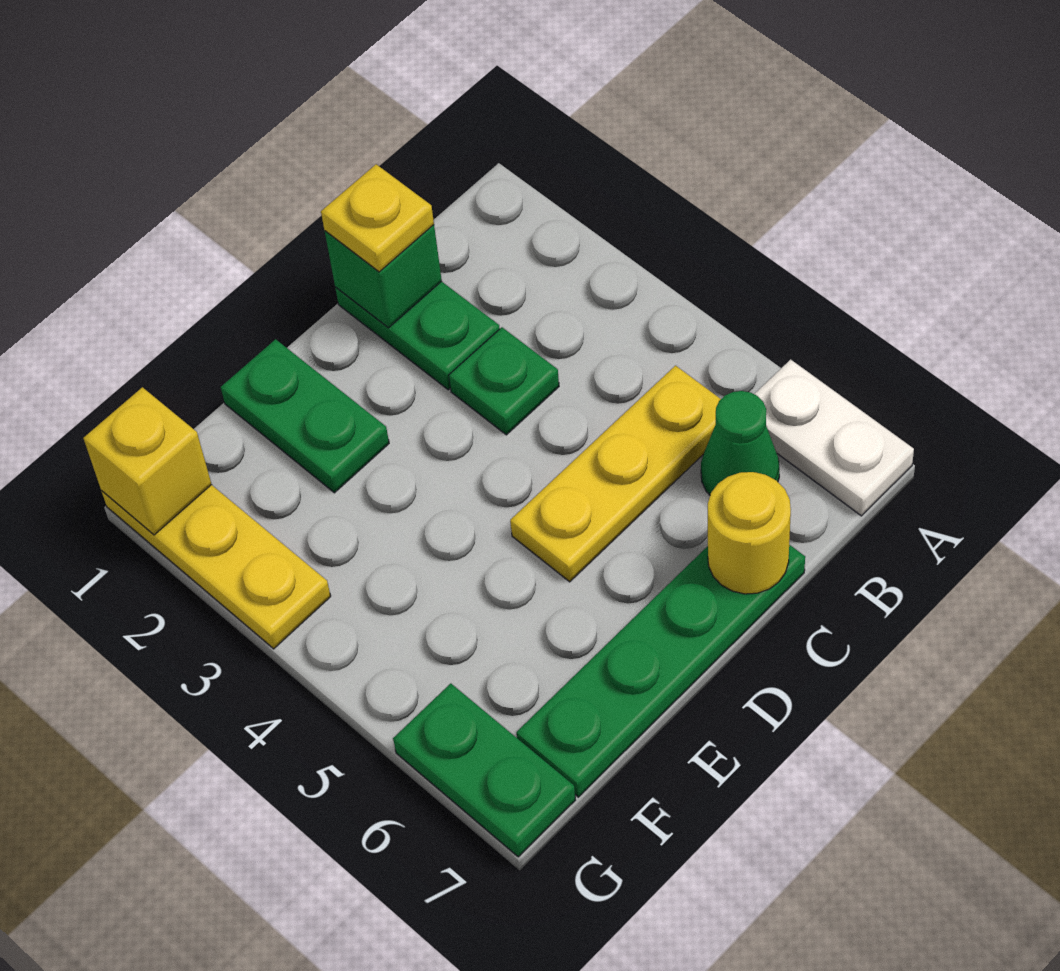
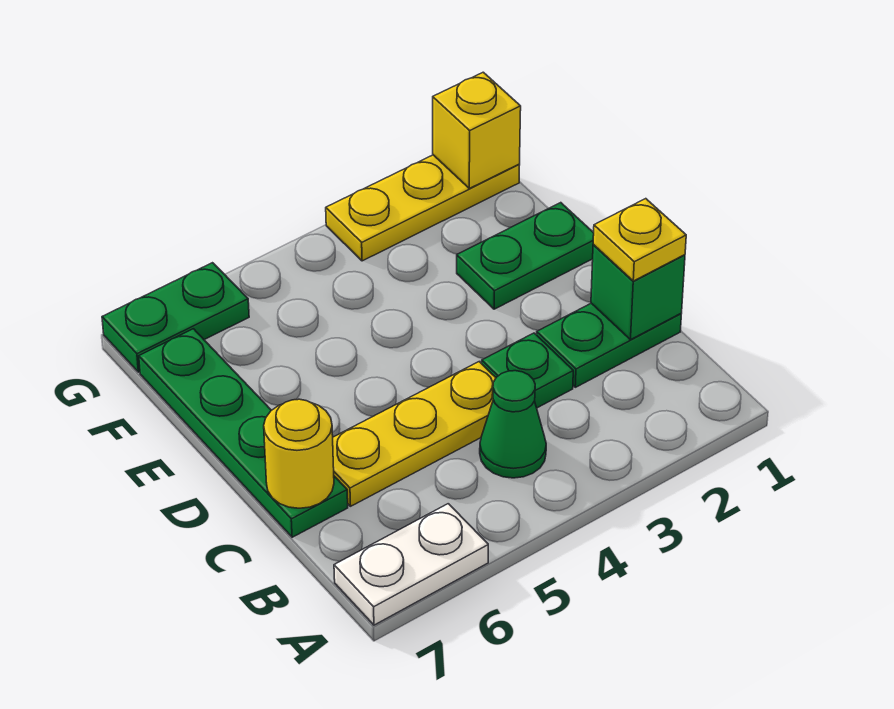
yellow 1x3 plate [510,366,721,582] -> yellow 1x3 plate turned to [333,362,496,506]
green 1x1 cone [701,391,780,495] -> green 1x1 cone moved to [480,371,546,478]

